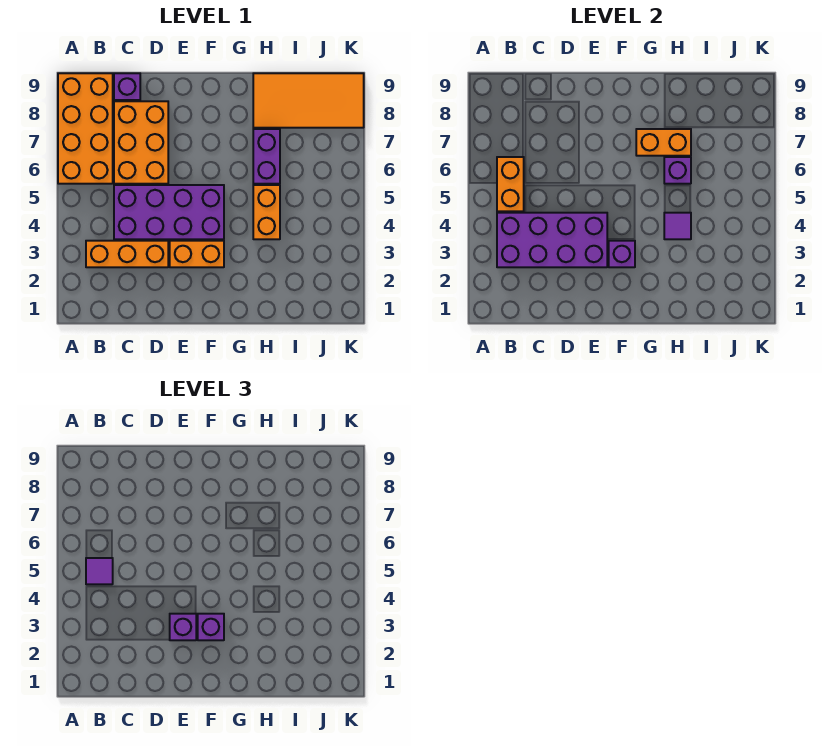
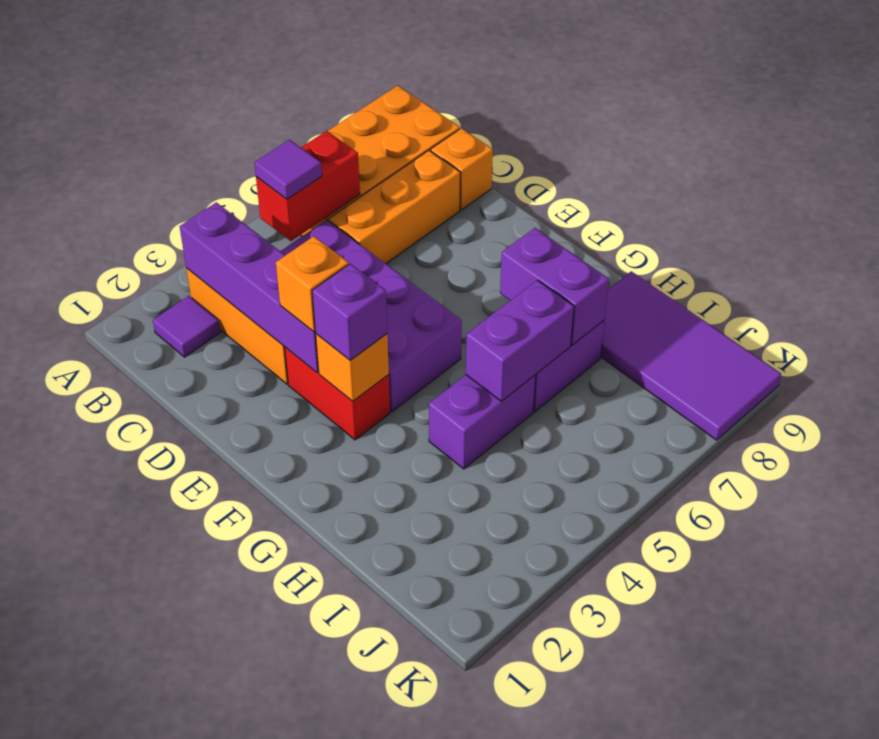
purple 2x4 brick [497,213,607,267] -> purple 1x4 brick [180,202,319,373]
orange 1x2 brick [497,157,524,211] -> red 1x2 brick [256,131,360,241]
orange 2x3 brick [114,101,168,184] -> orange 1x3 brick [328,150,460,264]
purple 1x1 brick [114,73,140,100] -> orange 1x1 brick [431,128,493,210]
orange 1x2 brick [170,241,224,267] -> red 1x2 brick [285,347,390,440]
purple 1x1 brick [170,614,196,640] -> orange 1x1 brick [276,236,349,332]
purple 1x1 brick [609,241,635,267] -> orange 1x1 brick [316,334,389,401]
orange 1x2 brick [636,129,691,156] -> purple 1x2 brick [500,228,609,345]
orange 1x2 brick [253,185,280,239] -> purple 1x2 brick [429,375,535,469]
purple 1x1 tile [664,213,691,239] -> purple 1x1 tile moved to [153,296,220,357]
purple 1x1 brick [664,157,691,184] -> purple 1x2 brick [466,280,574,401]
orange 2x4 tile [253,73,364,128] -> purple 2x4 tile [601,271,781,440]

